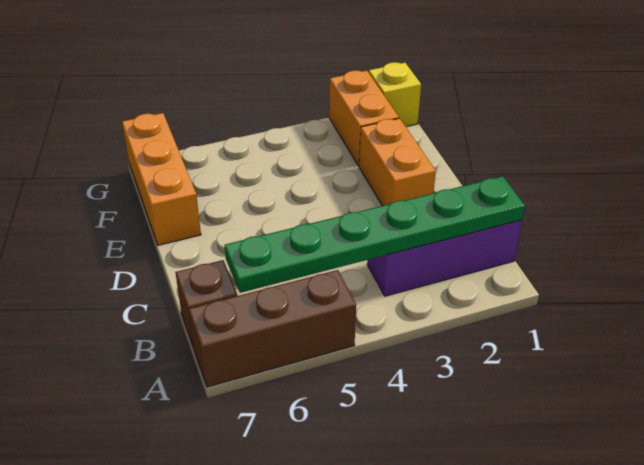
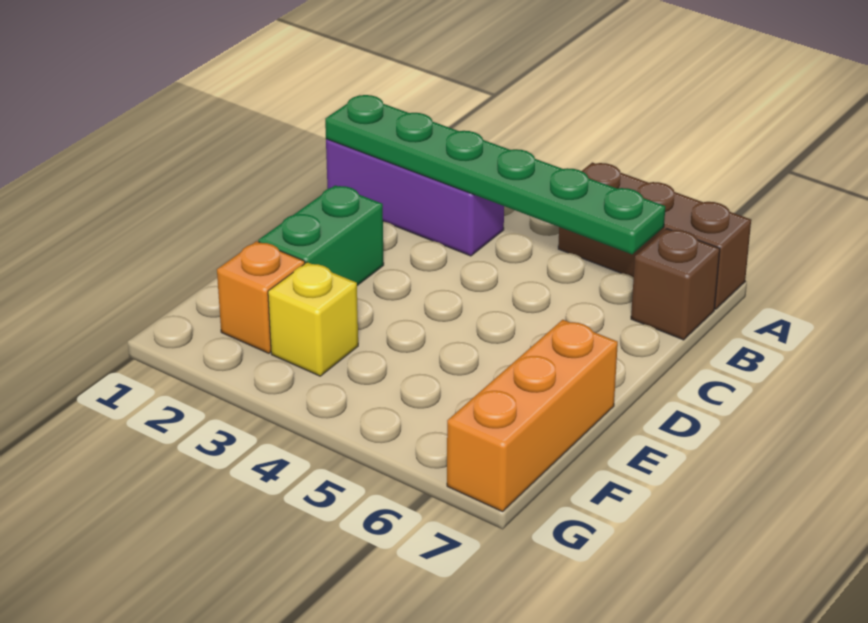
orange 1x2 brick [359,118,436,206] -> green 1x2 brick [258,185,384,286]
orange 1x2 brick [329,70,399,166] -> orange 1x1 brick [217,241,305,353]
yellow 1x1 brick [369,62,421,127] -> yellow 1x1 brick moved to [268,262,358,376]

